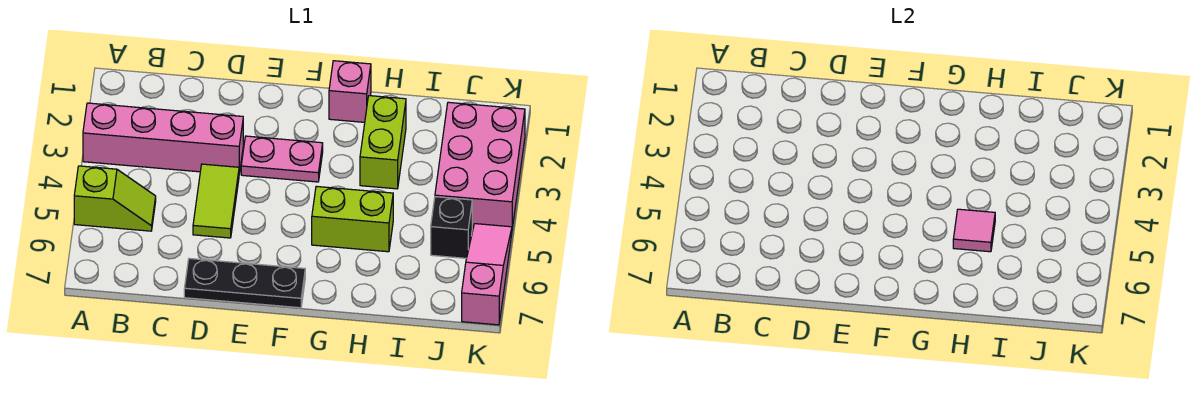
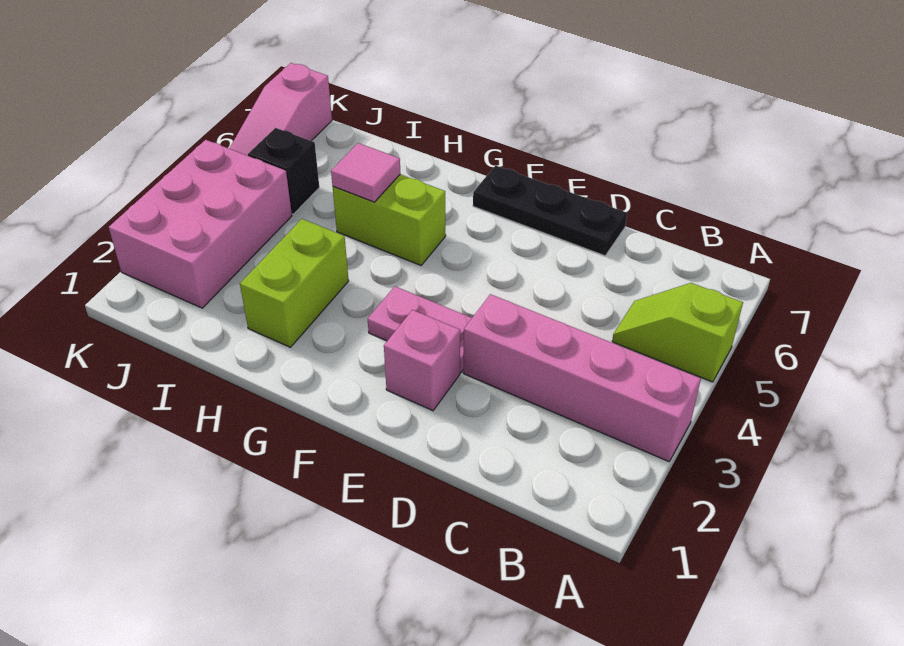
lime 1x2 tile [193,164,239,238] -> none
pink 1x1 brick [329,61,371,122] -> pink 1x1 brick moved to [384,310,460,411]

